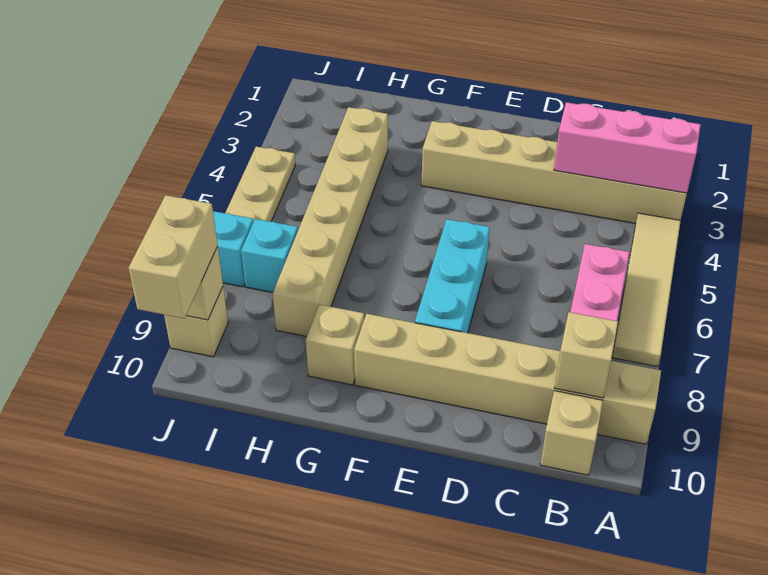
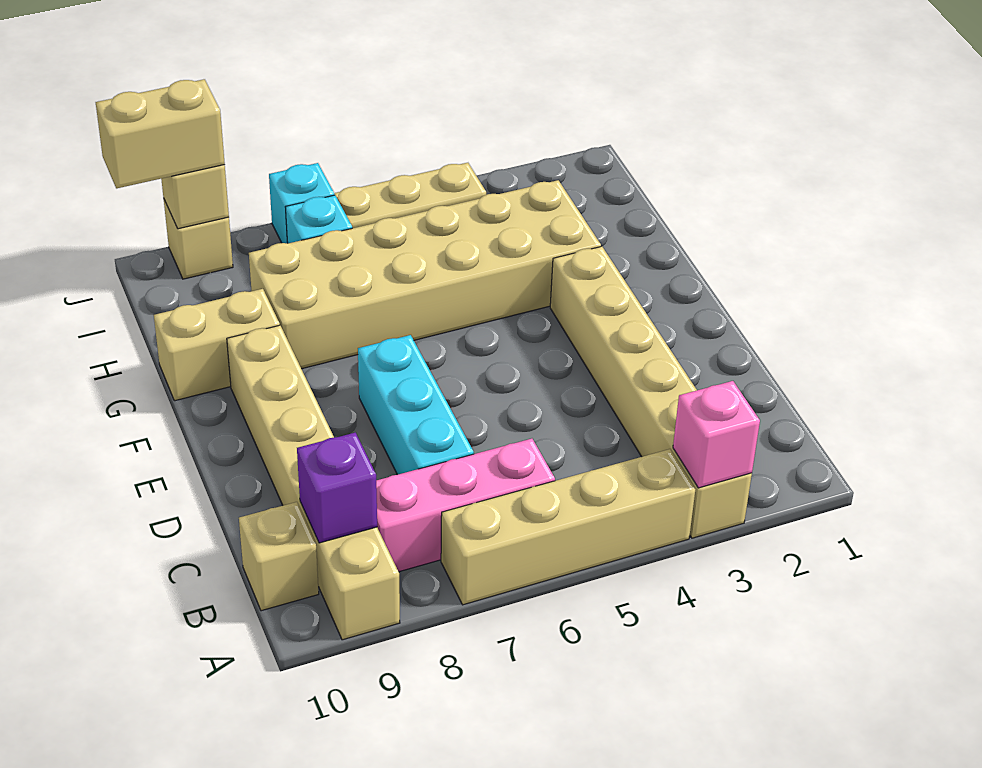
pink 1x3 brick [554,102,701,193] -> pink 1x1 brick [673,381,760,488]
tan 1x4 tile [612,213,681,367] -> tan 1x4 brick [441,449,695,605]
tan 1x1 brick [555,312,618,398] -> purple 1x1 brick [297,433,377,543]
cyan 1x3 brick [415,219,490,333] -> cyan 1x3 brick turned to [358,335,474,475]
tan 1x1 brick [306,305,364,385] -> tan 1x2 brick [154,289,280,401]
tan 1x6 brick [273,107,388,336] -> tan 2x6 brick [249,180,601,369]

